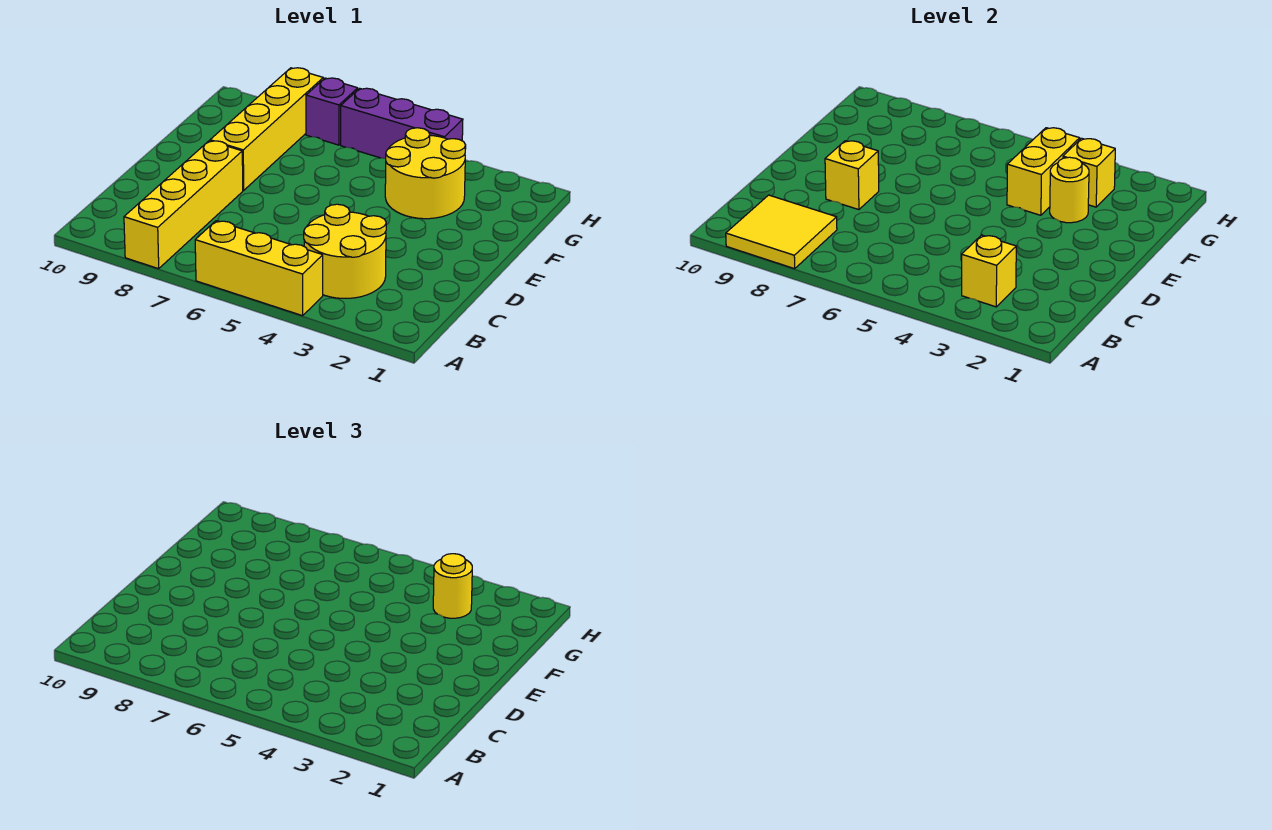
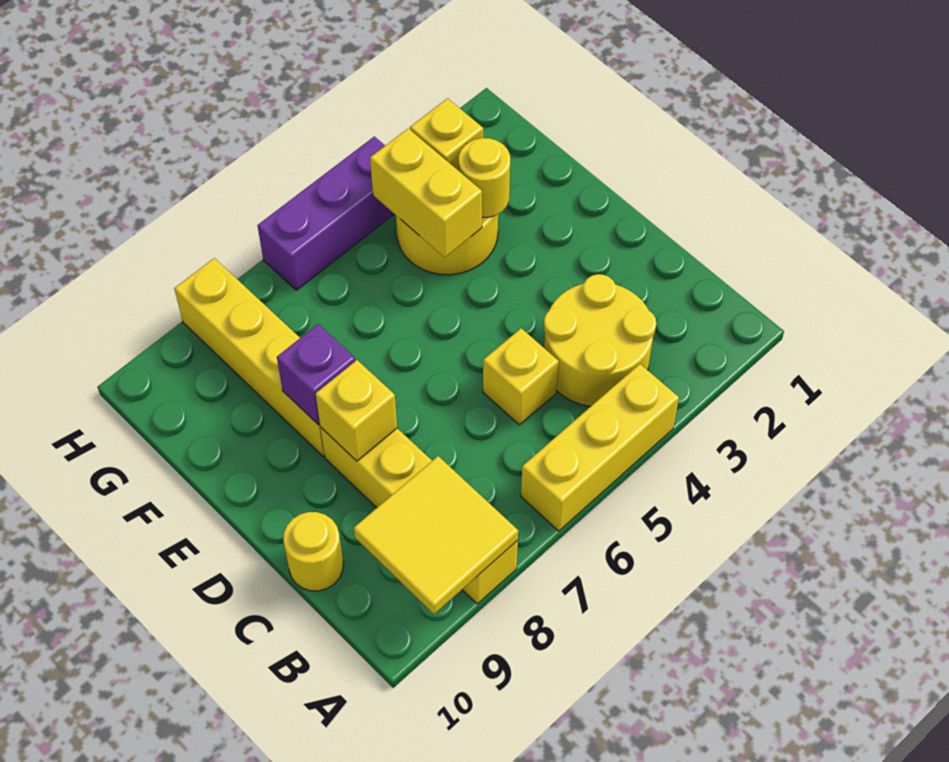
yellow 1x1 brick [962,235,1016,307] -> yellow 1x1 brick moved to [483,328,559,425]
yellow 1x1 round brick [433,554,472,618] -> yellow 1x1 round brick moved to [283,512,343,591]
purple 1x1 brick [306,78,358,145] -> purple 1x1 brick moved to [277,324,355,425]

